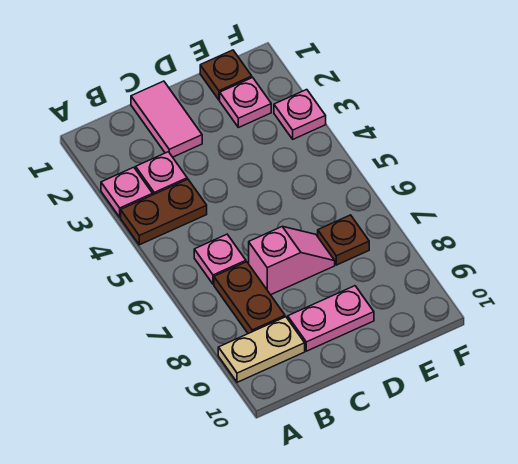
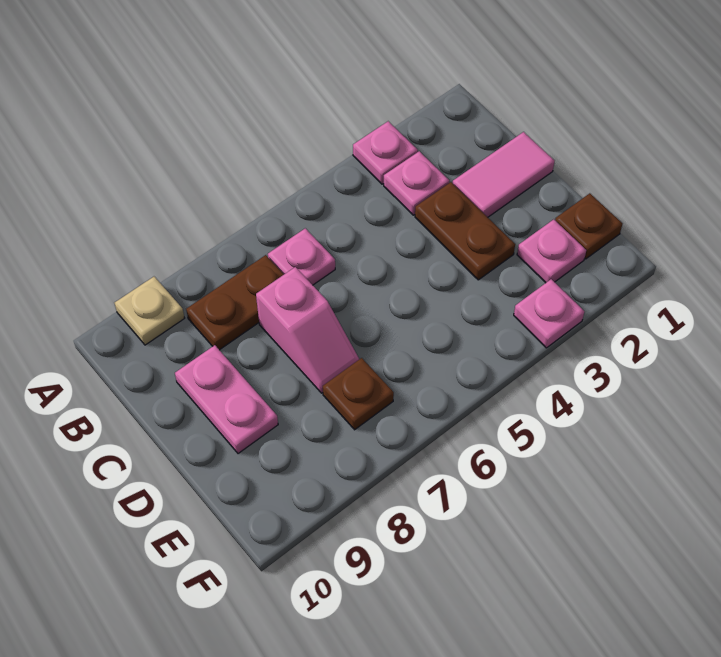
brown 1x2 plate [121,179,207,245] -> brown 1x2 plate moved to [415,182,515,280]
tan 1x2 plate [218,317,305,382] -> tan 1x1 plate [115,277,184,345]

